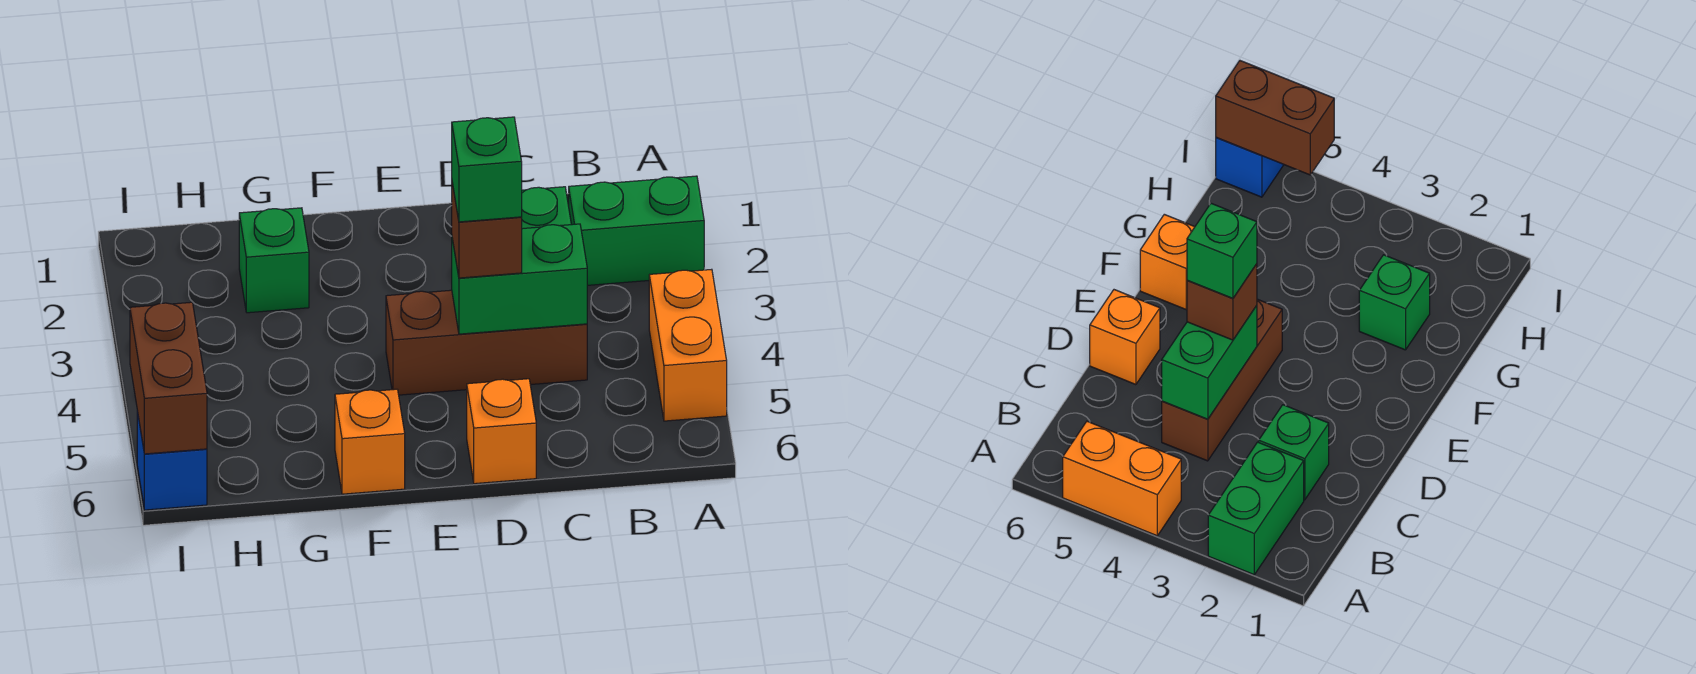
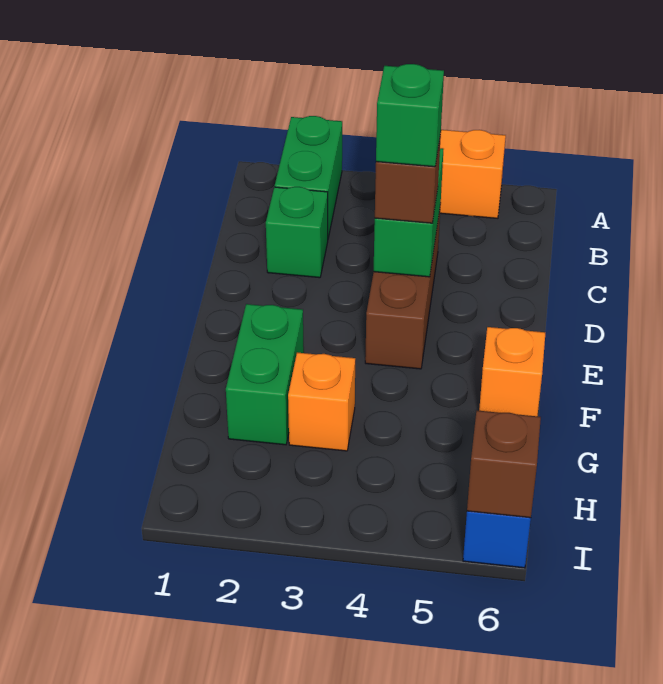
orange 1x1 brick [467,379,536,484] -> orange 1x1 brick moved to [288,352,355,451]
green 1x1 brick [239,208,309,313] -> green 1x2 brick [226,304,304,445]
brown 1x2 brick [130,302,207,454] -> brown 1x1 brick [467,411,541,518]

